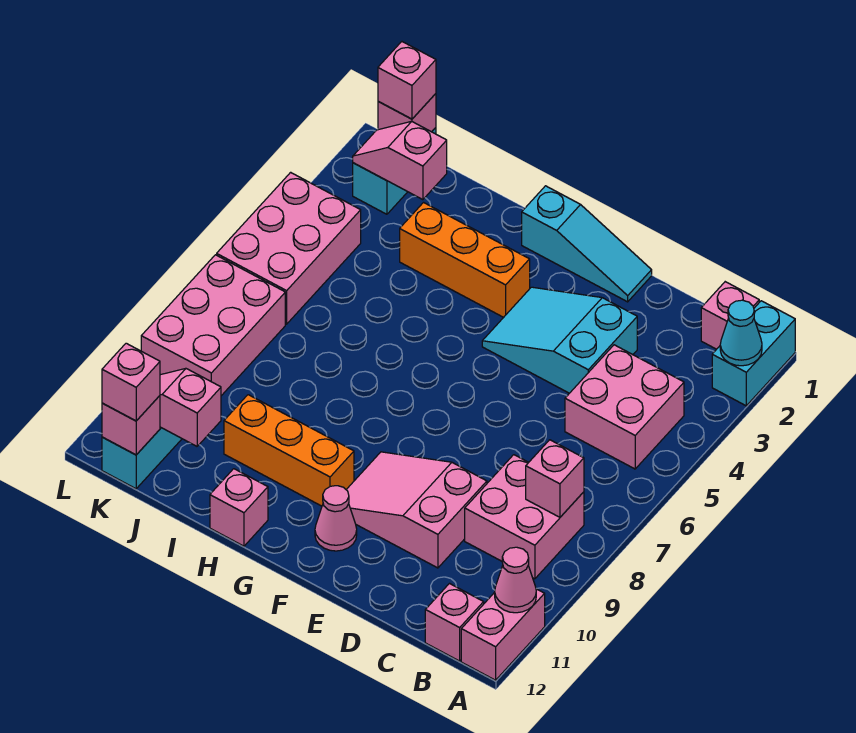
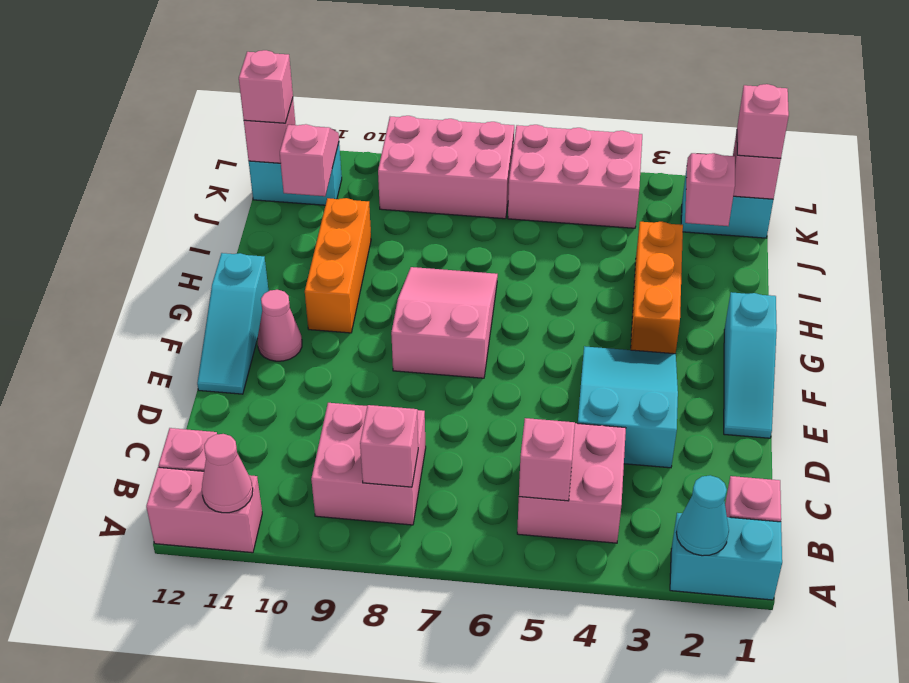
pink 2x3 slope [346,452,487,568] -> pink 2x3 slope moved to [391,267,498,378]
none -> cyan 1x3 slope [197,253,268,394]
pink 1x1 brick [210,469,268,546] -> pink 1x1 brick moved to [519,418,575,501]

